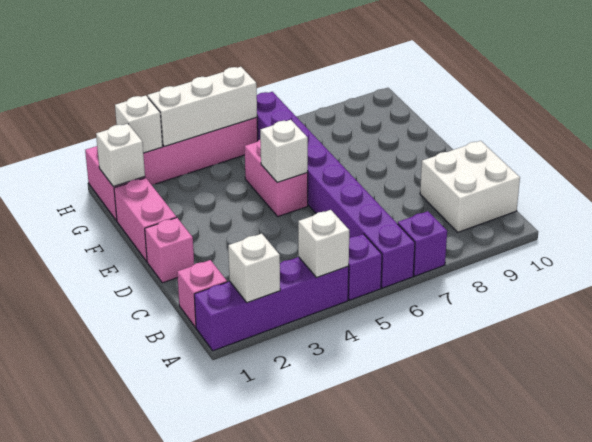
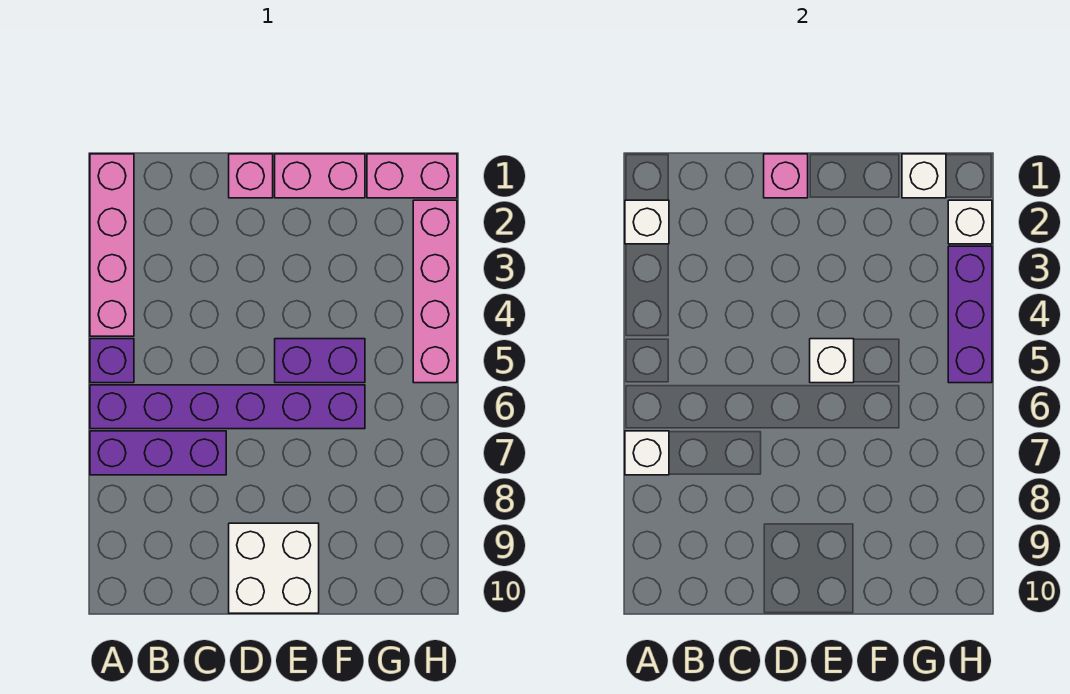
purple 1x4 brick [194,257,349,351] -> pink 1x4 brick [90,154,134,336]
white 1x1 brick [298,210,349,277] -> white 1x1 brick moved to [625,431,669,475]
purple 1x8 brick [257,92,415,288] -> purple 1x6 brick [90,385,365,429]
purple 1x1 brick [398,211,447,276] -> purple 1x3 brick [90,431,226,475]
pink 1x1 brick [177,260,227,327] -> pink 1x1 brick moved to [764,154,808,198]
white 2x2 brick [420,141,520,232] -> white 2x2 brick moved to [229,523,319,613]
pink 1x2 brick [245,140,308,216] -> purple 1x2 brick [275,339,365,383]
white 1x3 brick [148,67,257,147] -> purple 1x3 brick [948,246,992,383]

